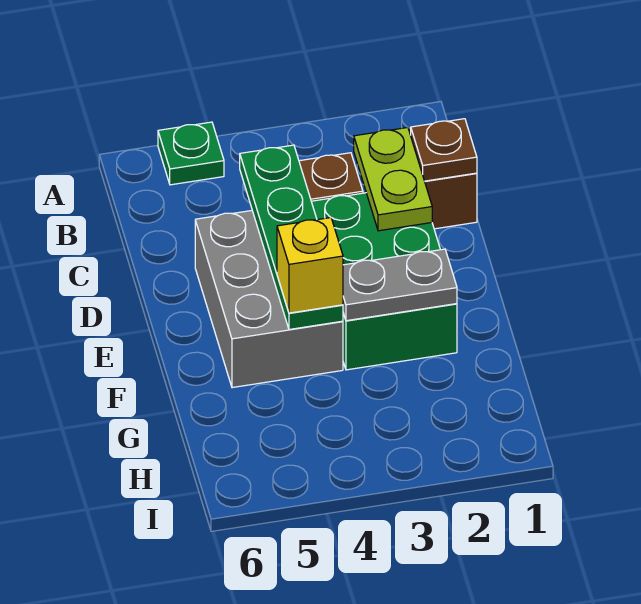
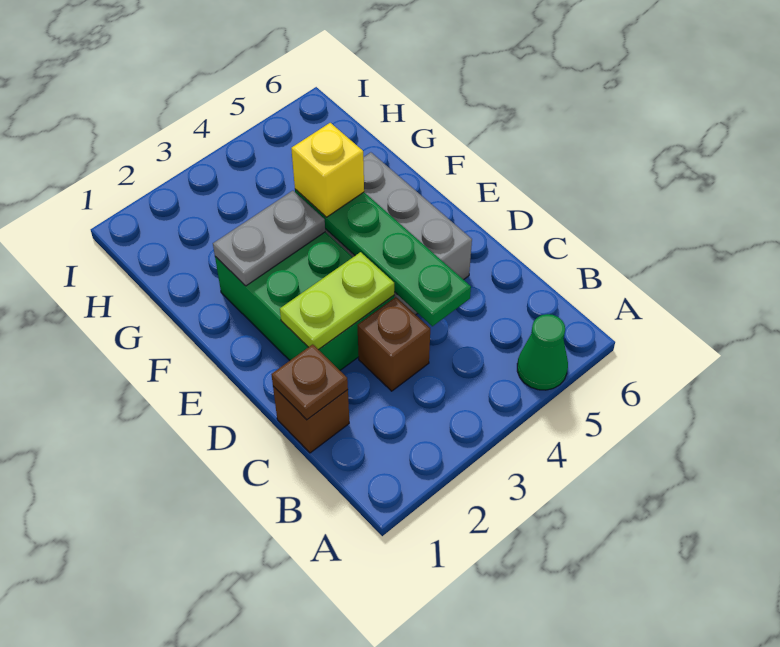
green 1x1 plate [158,122,224,185] -> green 1x1 cone [517,314,568,390]
lime 1x2 plate [354,127,432,231] -> lime 1x2 plate turned to [280,252,394,350]

